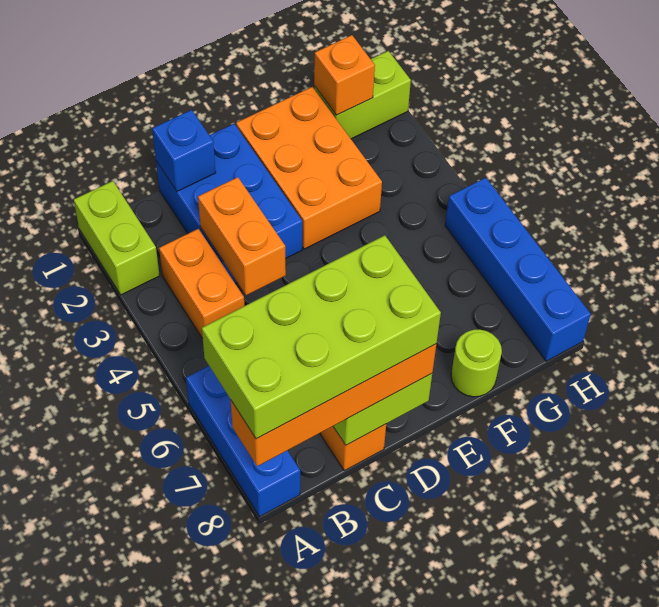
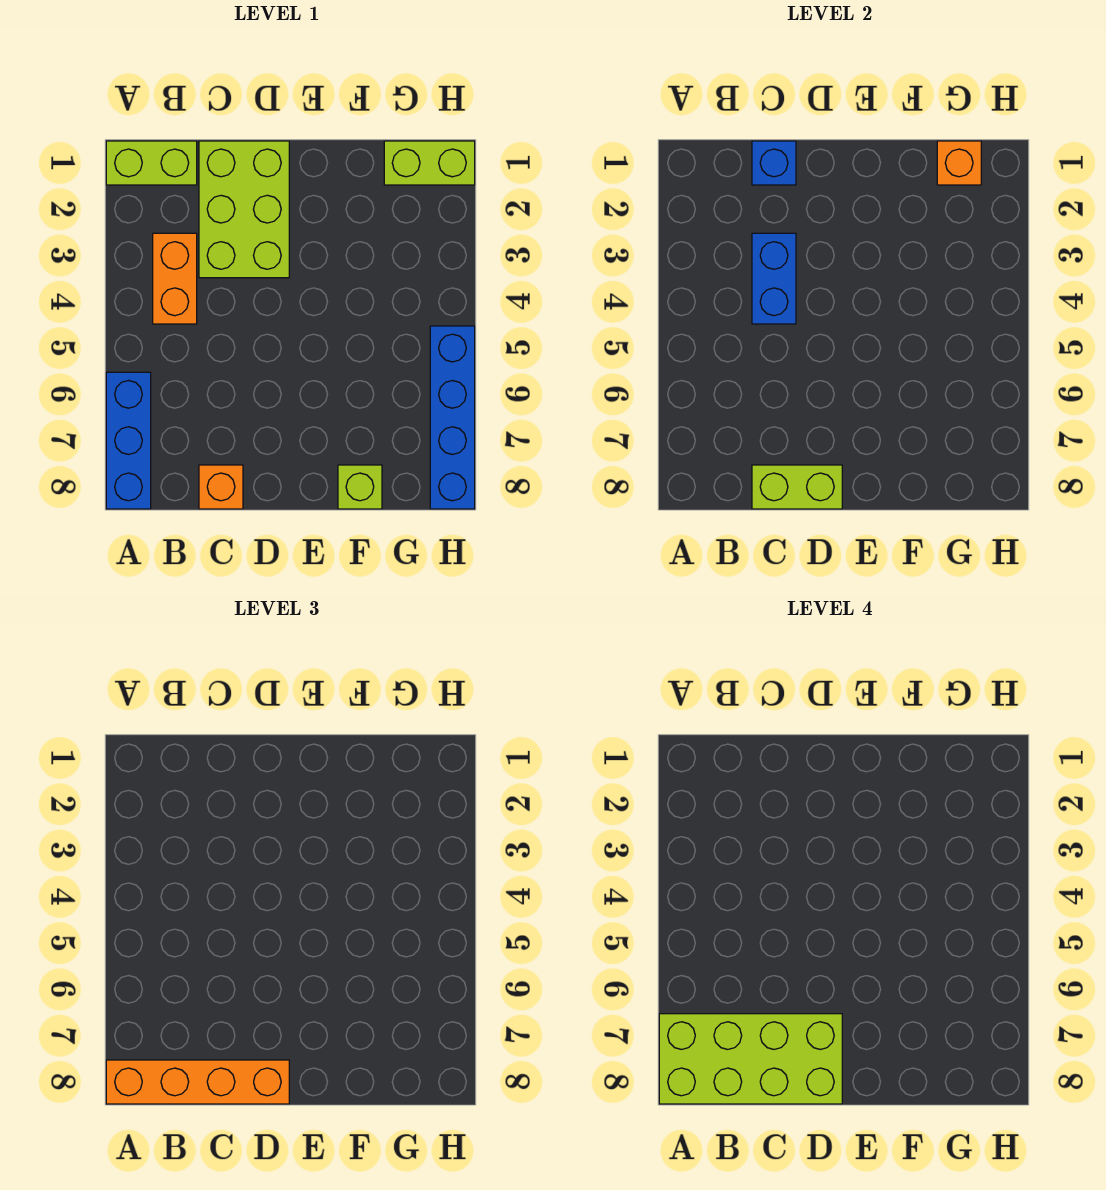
lime 1x2 brick [74,181,160,295] -> lime 1x2 brick turned to [106,141,197,185]
blue 2x3 brick [156,124,302,284] -> lime 2x3 brick [199,141,289,278]
orange 1x2 brick [198,177,286,295] -> blue 1x2 brick [752,233,796,324]
orange 2x3 brick [236,87,382,249] -> none
lime 1x1 round brick [451,329,502,397] -> lime 1x1 brick [338,465,382,509]

